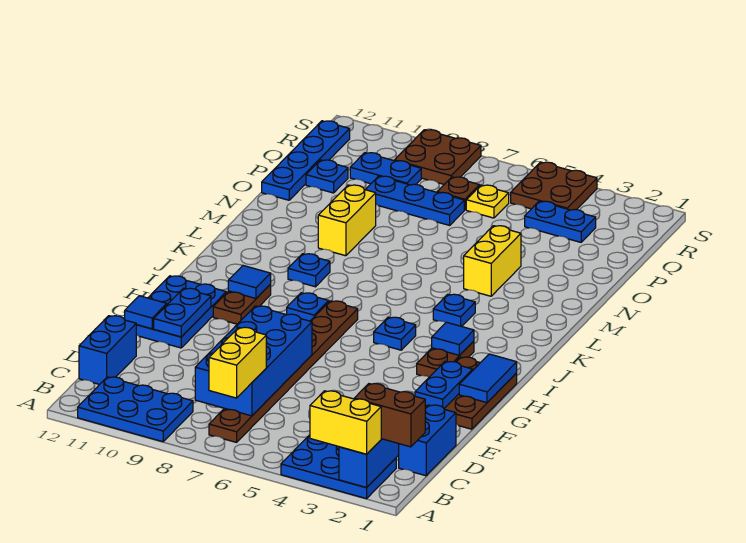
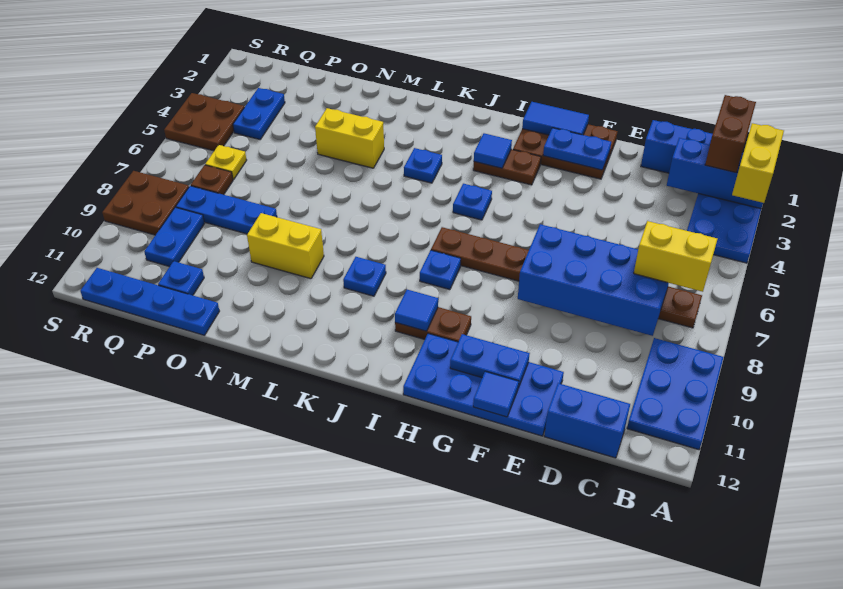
blue 2x3 plate [136,276,226,348] -> blue 2x4 plate [403,334,564,436]
blue 1x3 plate [365,176,464,225] -> blue 1x3 plate turned to [176,186,277,234]

